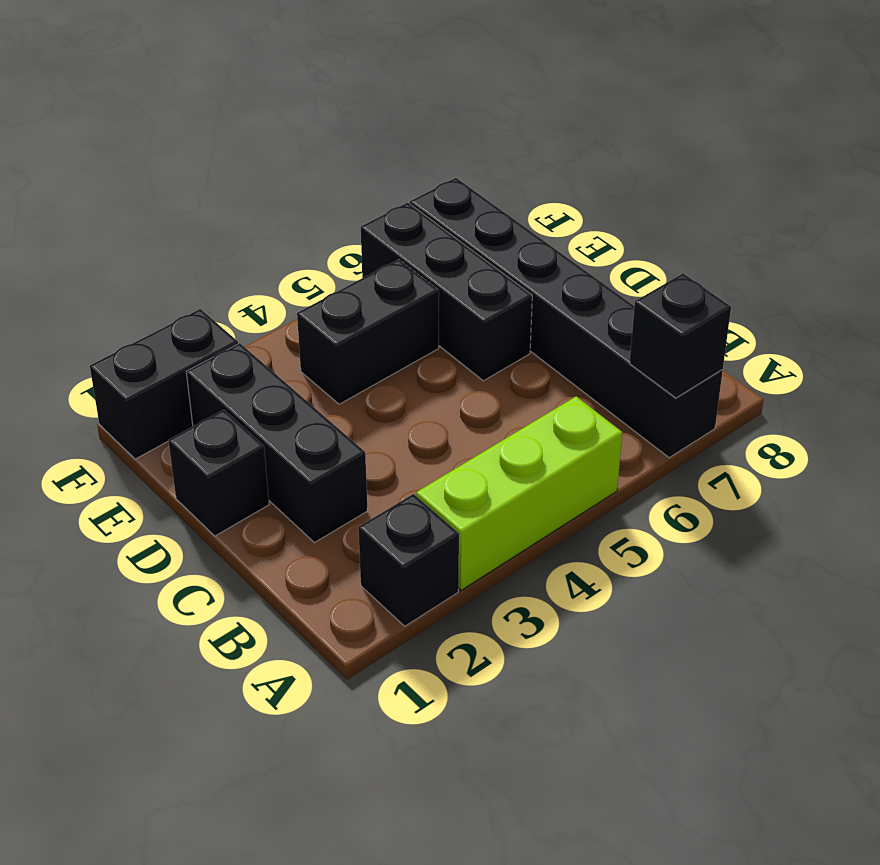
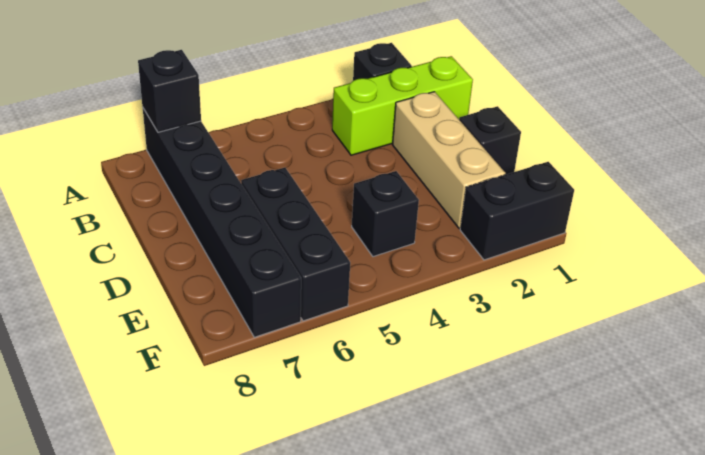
lime 1x3 brick [416,396,622,590] -> lime 1x3 brick moved to [332,56,473,155]
black 1x3 brick [186,343,368,543] -> tan 1x3 brick [392,92,506,229]
black 1x2 brick [297,259,439,404] -> black 1x1 brick [352,171,419,257]

